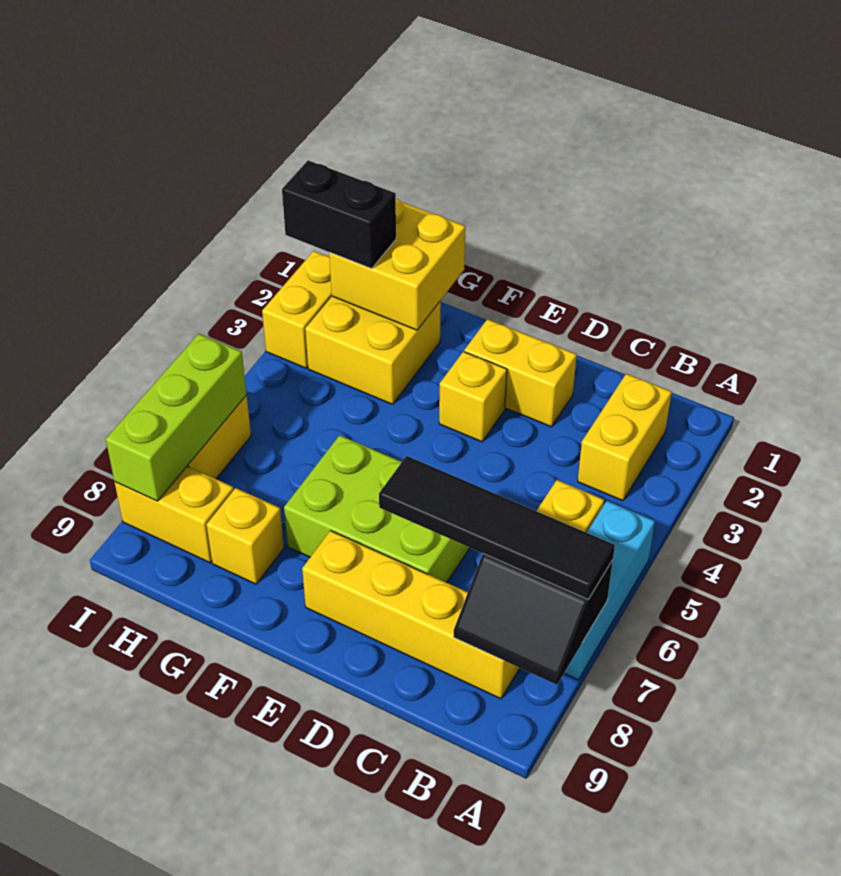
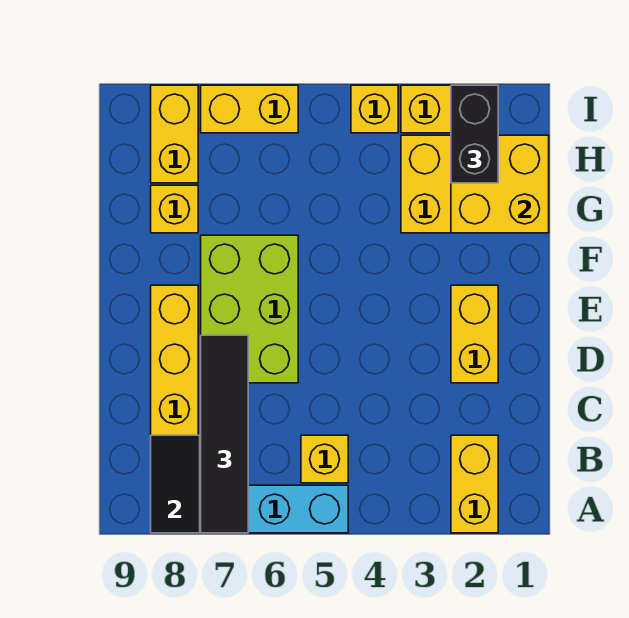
yellow 1x2 brick [578,374,672,501] -> yellow 1x2 brick turned to [451,435,498,533]
yellow 1x1 brick [439,352,507,442] -> yellow 1x1 brick moved to [351,85,398,133]
lime 1x3 brick [106,334,247,501] -> none

